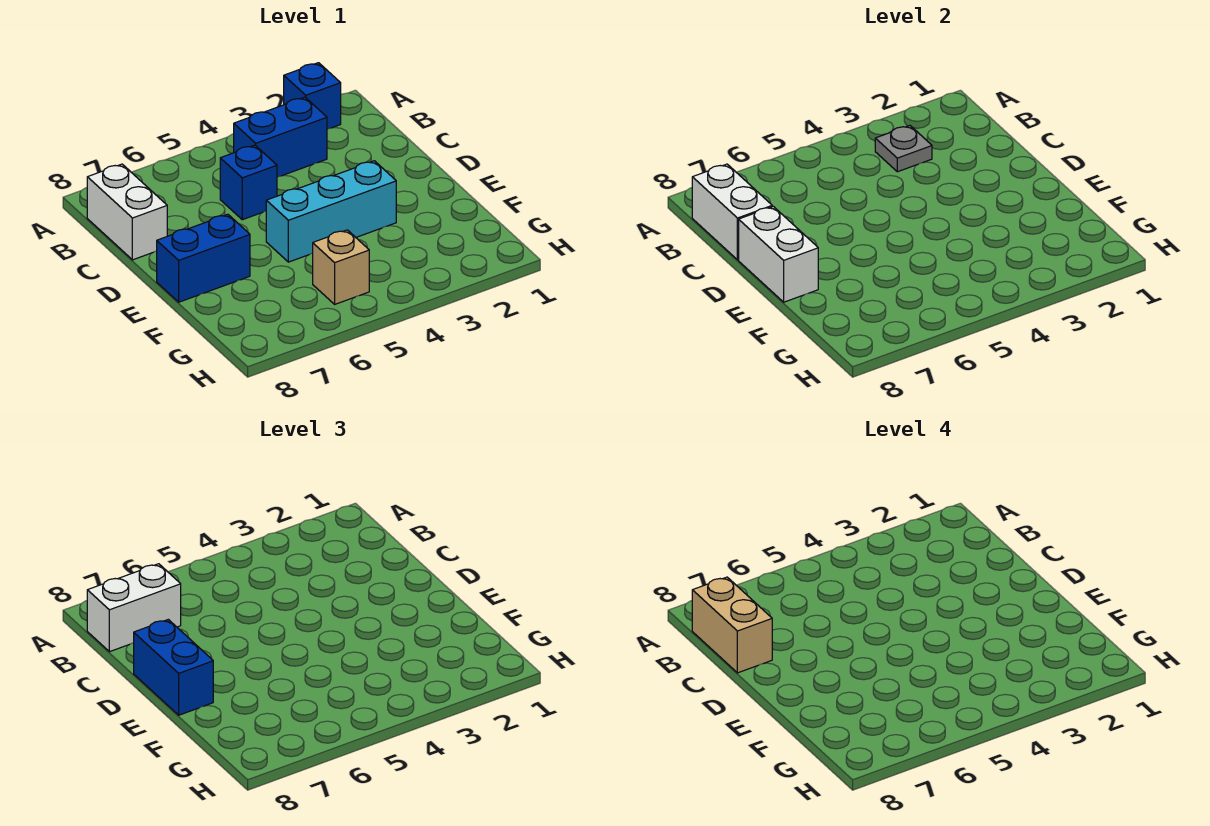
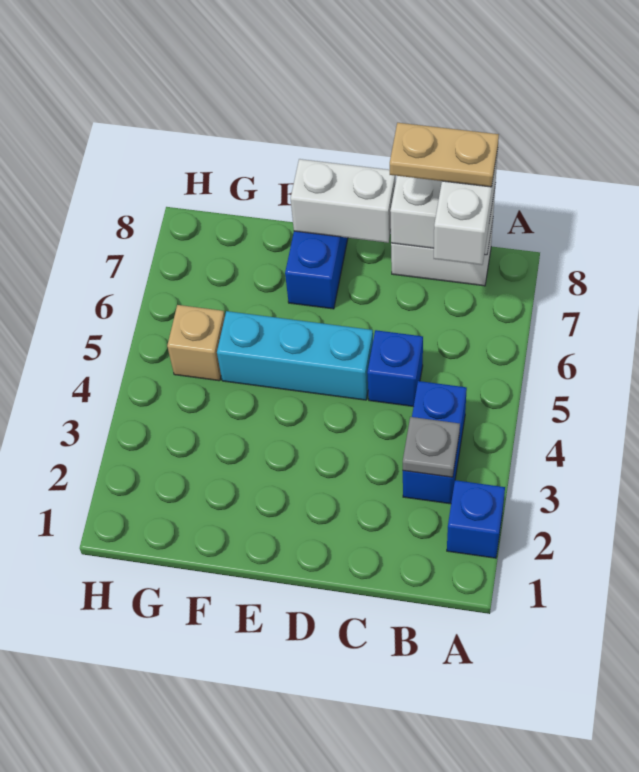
tan 1x2 brick [692,577,772,673] -> tan 1x2 plate [390,123,499,187]
blue 1x2 brick [134,619,213,715] -> none
cyan 1x3 brick [266,161,396,262] -> cyan 1x3 brick turned to [217,311,373,400]

